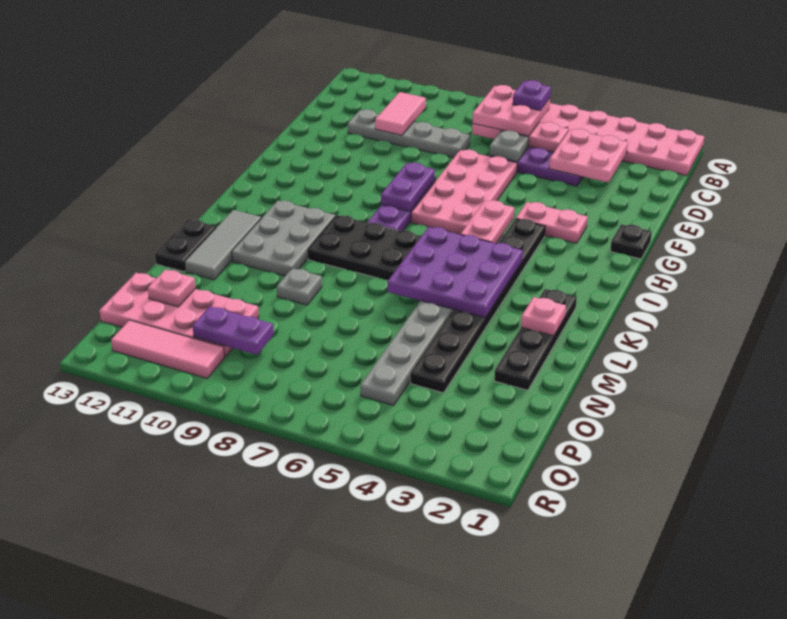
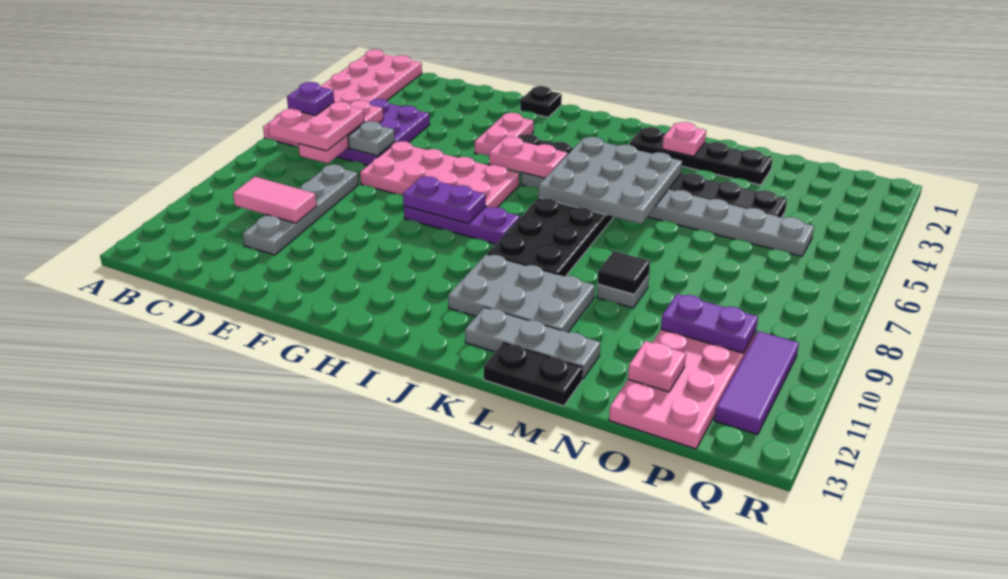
pink 2x2 plate [549,129,628,182] -> none
purple 3x3 plate [388,227,523,318] -> grey 3x3 plate [539,137,682,224]
grey 1x3 tile [185,210,261,280] -> grey 1x3 plate [465,307,600,379]
none -> black 1x1 tile [598,251,650,294]
purple 1x2 plate [193,306,274,355] -> purple 1x2 plate turned to [661,294,758,353]
pink 1x3 tile [111,320,224,378] -> purple 1x3 tile [714,331,799,435]

